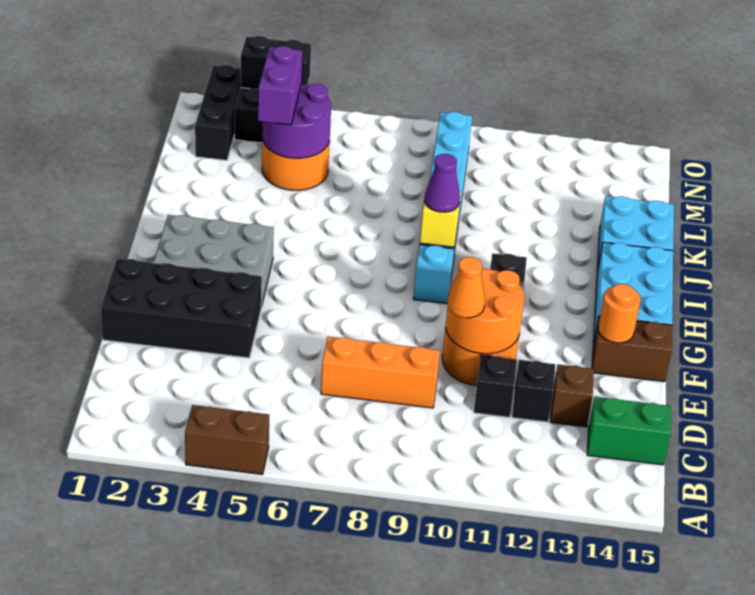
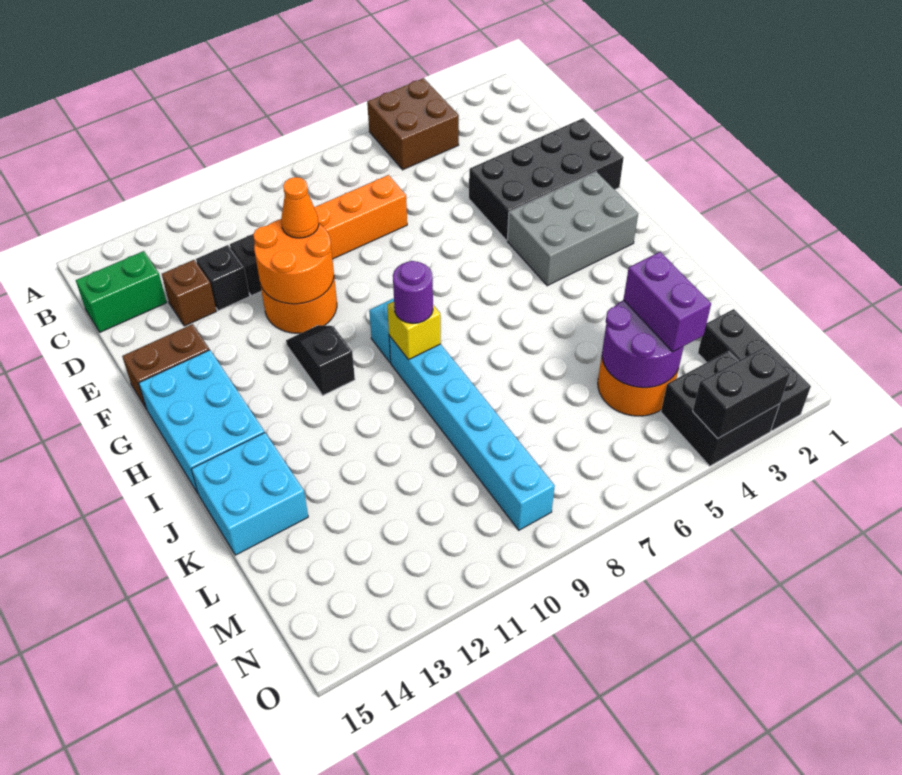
brown 1x2 brick [185,405,269,474] -> brown 2x2 brick [367,78,459,170]
orange 1x1 round brick [598,284,641,343] -> none
purple 1x1 cone [425,154,460,212] -> purple 1x1 round brick [393,261,433,323]

